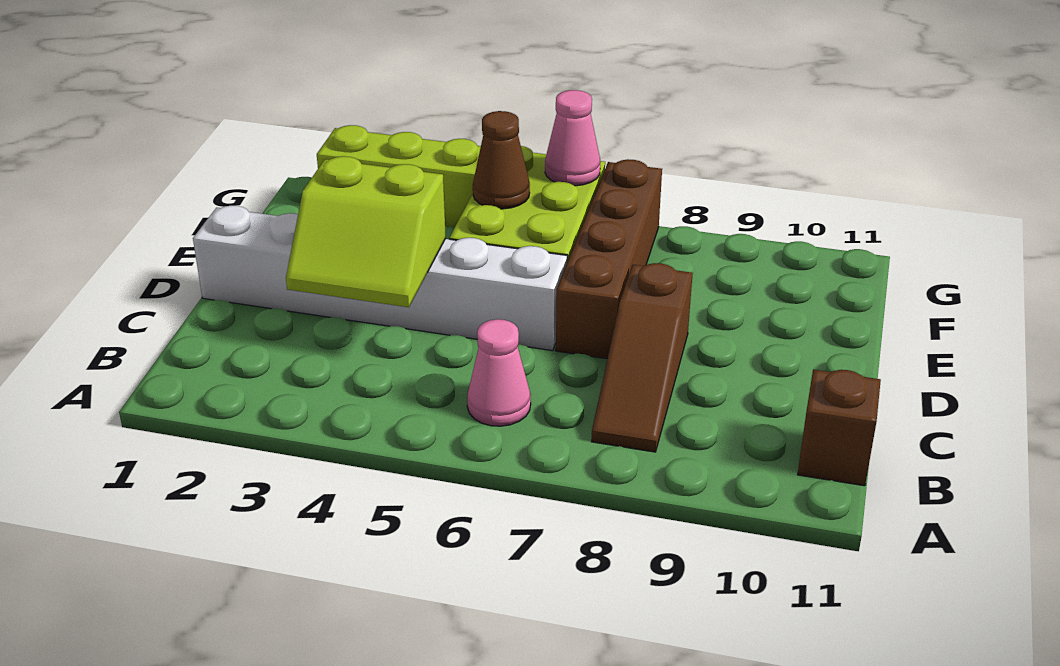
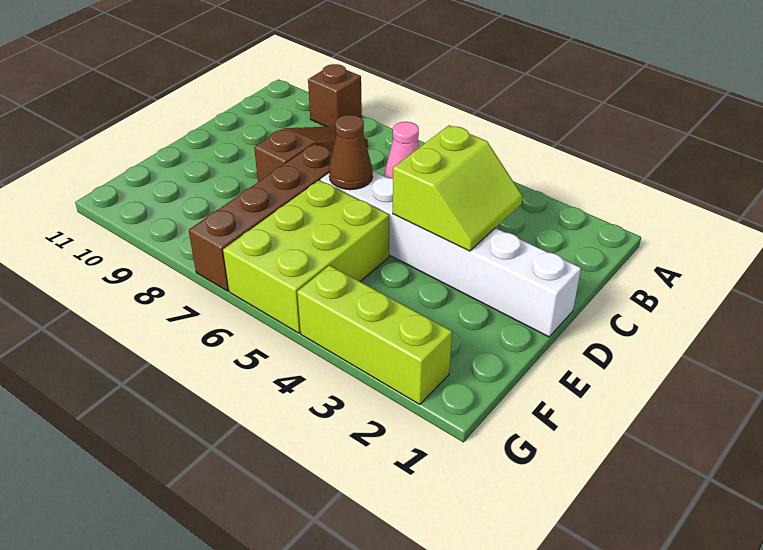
brown 1x1 brick [798,369,881,486] -> brown 1x1 brick moved to [308,64,362,127]
lime 2x2 slope [286,156,446,307] -> lime 2x2 slope turned to [393,125,522,251]
brown 1x1 cone [473,111,530,209] -> brown 1x1 cone moved to [329,115,373,190]
pink 1x1 cone [545,90,600,186] -> none

